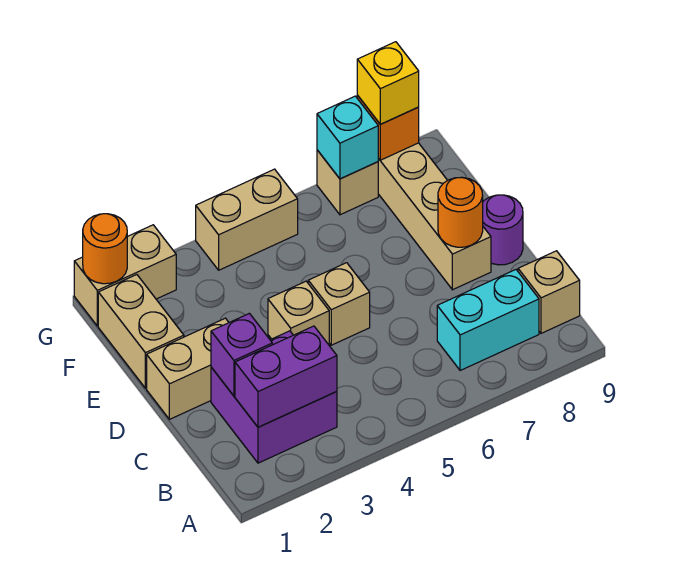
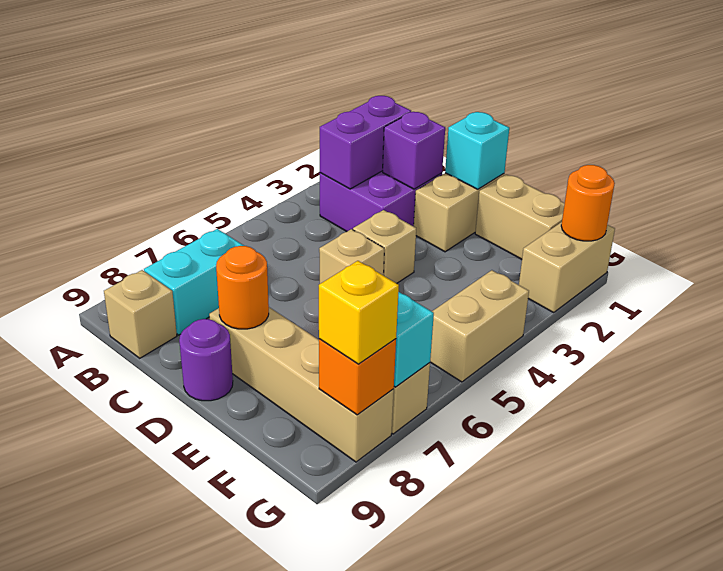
none -> cyan 1x1 brick [445,112,509,189]

